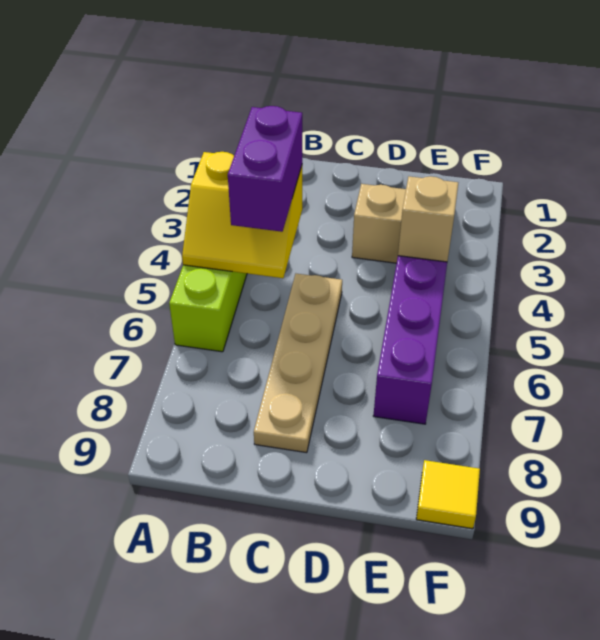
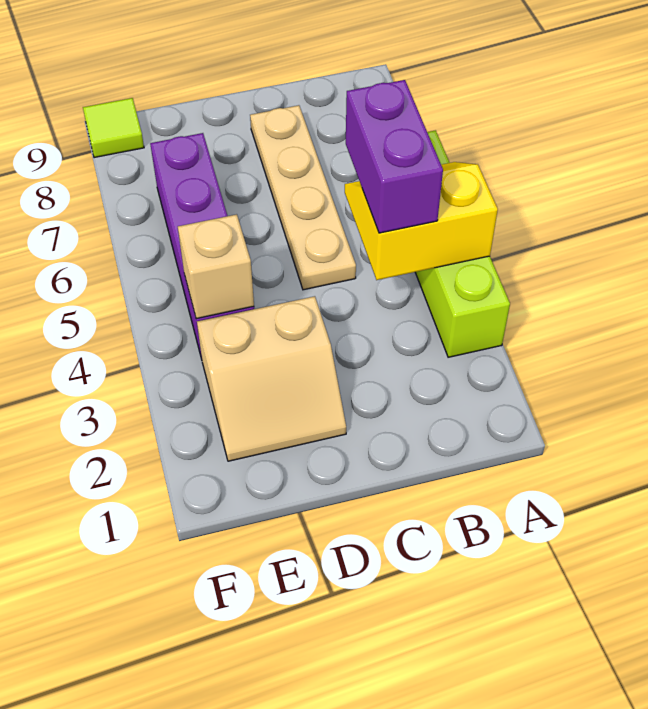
yellow 1x1 tile [416,460,480,529] -> lime 1x1 tile [83,98,144,158]

